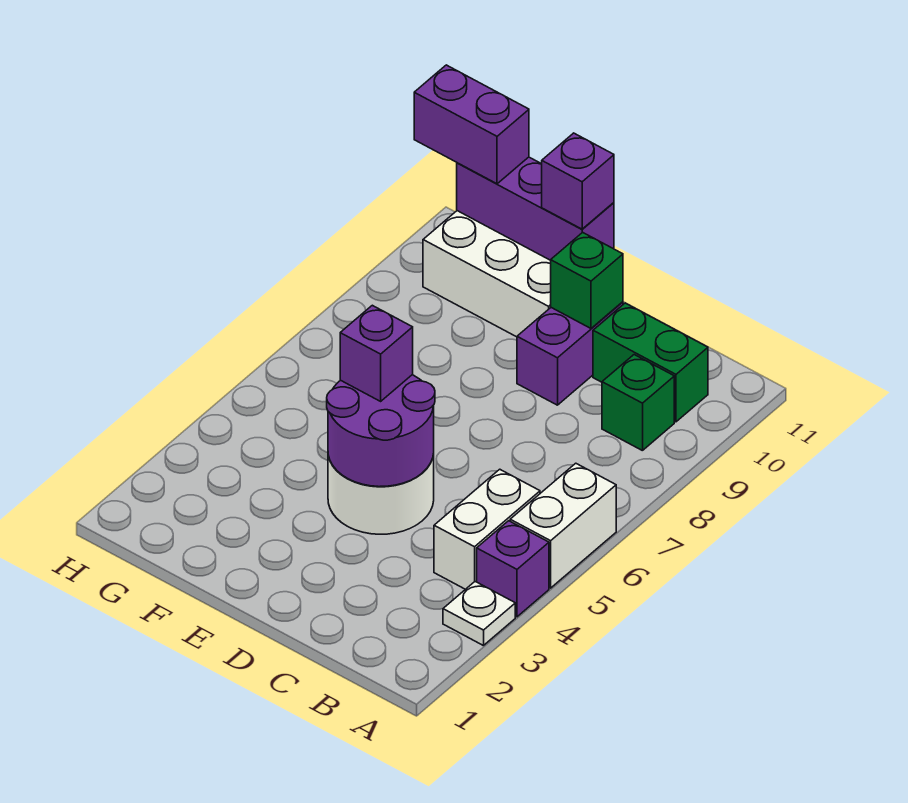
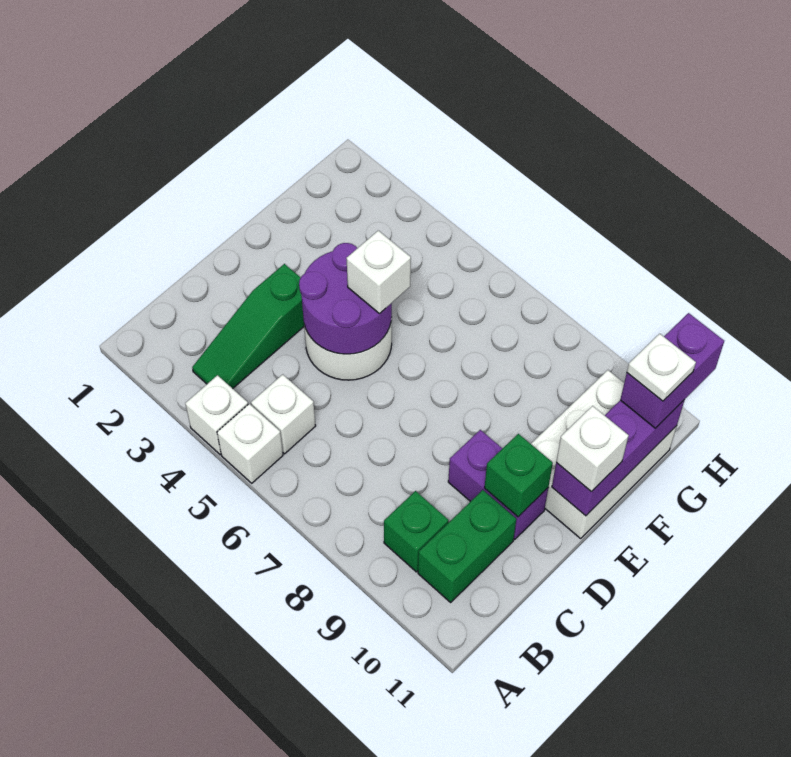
white 1x1 plate [443,582,515,646] -> white 1x1 plate moved to [627,334,696,401]
purple 1x1 brick [477,521,549,617] -> white 1x1 brick [185,375,248,455]
white 1x2 brick [510,463,616,588] -> white 1x1 brick [217,404,283,483]
none -> green 1x3 slope [192,264,304,389]
white 1x2 brick [434,469,540,589] -> white 1x1 brick [251,374,316,454]
purple 1x1 brick [340,305,413,401] -> white 1x1 brick [346,231,411,314]
purple 1x1 brick [542,133,614,229] -> white 1x1 brick [556,406,629,491]

